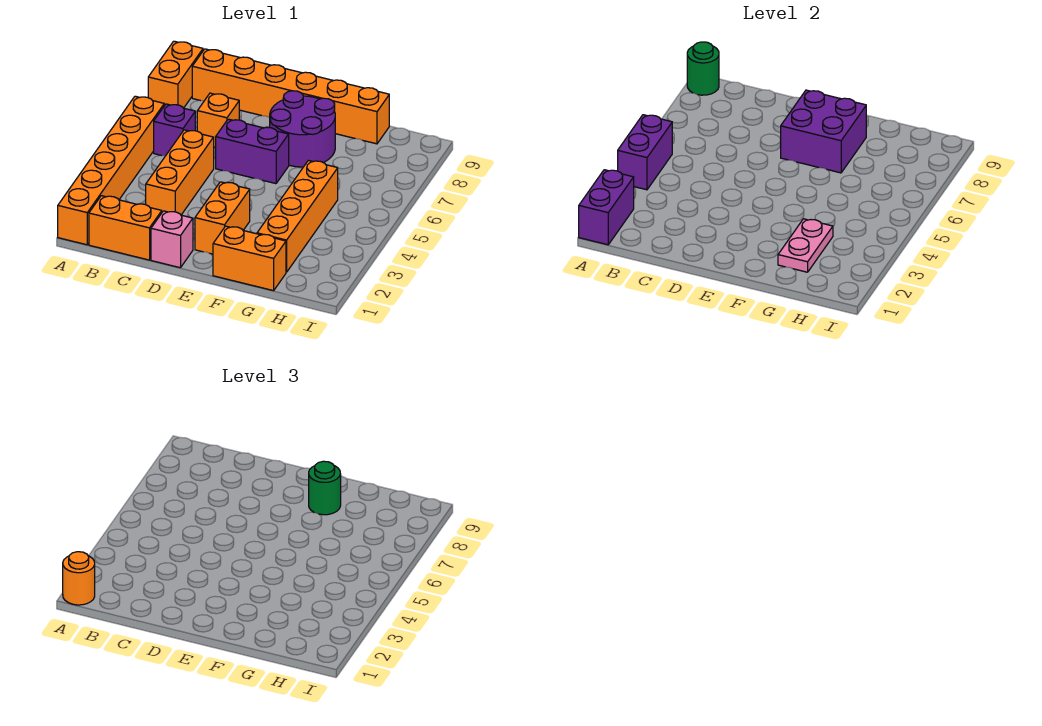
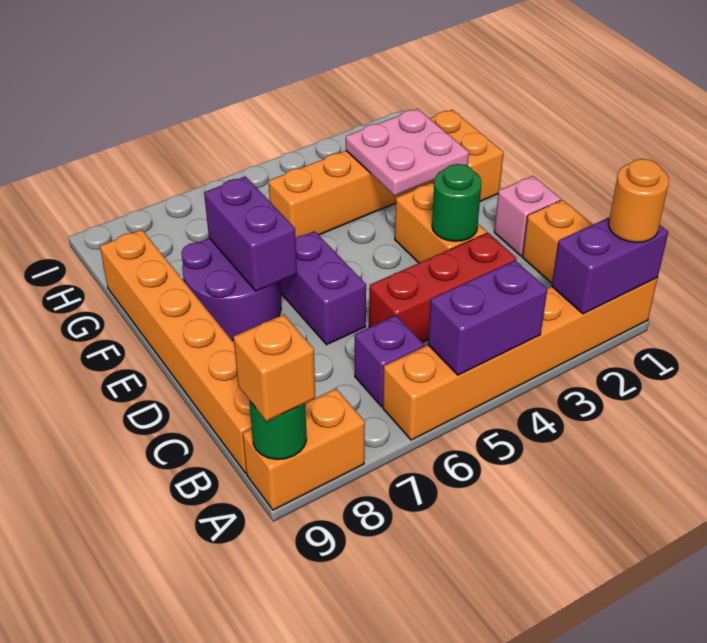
orange 1x3 brick [146,130,214,215] -> red 1x3 brick [369,233,517,342]
orange 1x1 brick [197,93,239,147] -> orange 1x1 brick moved to [234,314,315,421]
orange 1x2 brick [195,182,250,254] -> orange 1x2 brick turned to [395,183,487,263]
purple 2x2 brick [781,90,866,173] -> purple 1x2 brick [204,176,297,291]
green 1x1 round brick [309,461,341,515] -> green 1x1 round brick moved to [432,164,482,241]
pink 1x2 plate [778,219,833,272] -> pink 2x2 plate [346,109,469,196]

